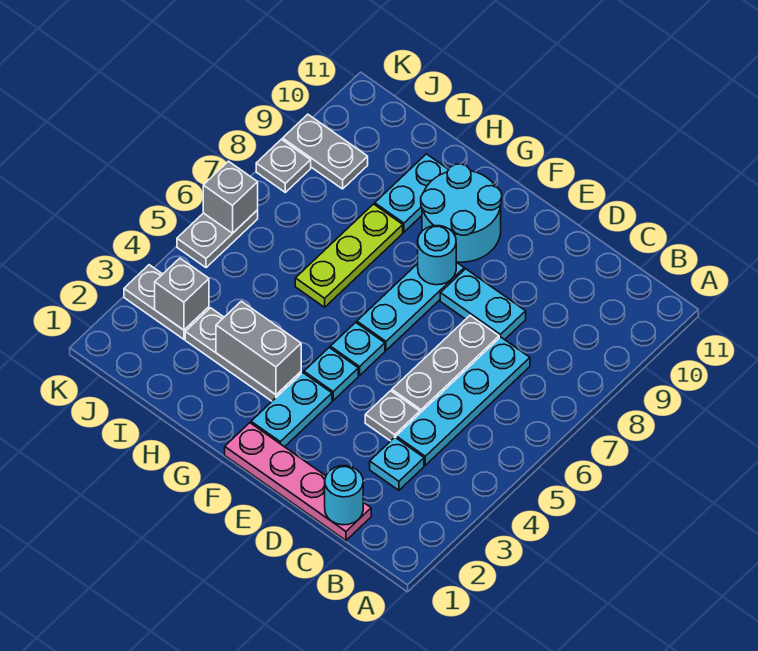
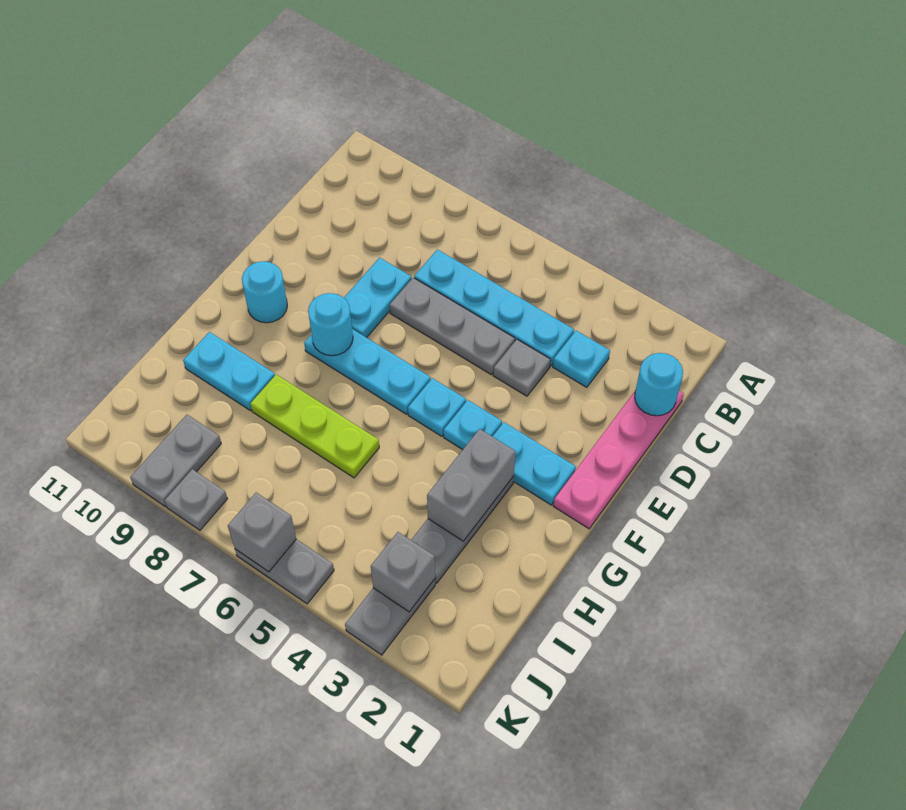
cyan 2x2 round brick [421,164,502,262] -> cyan 1x1 round brick [242,261,287,323]

